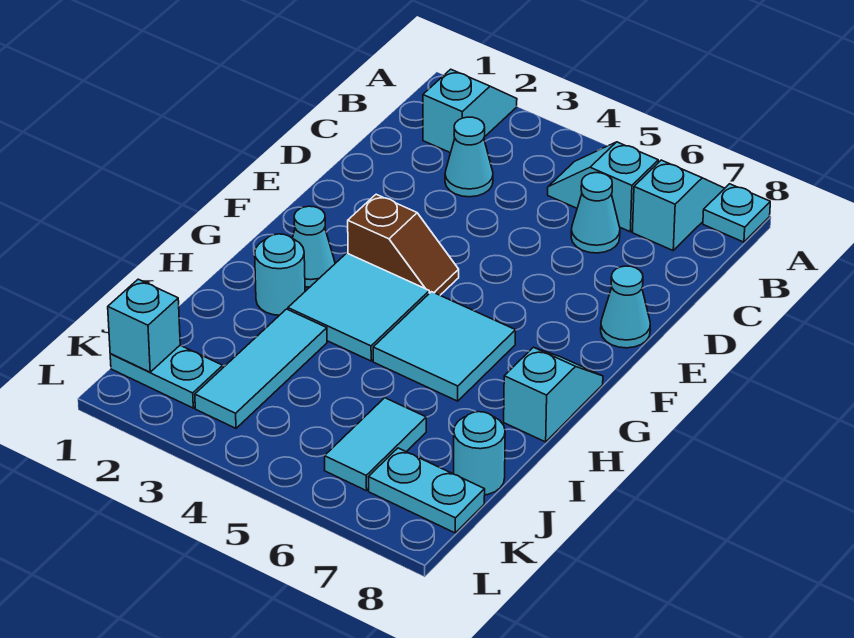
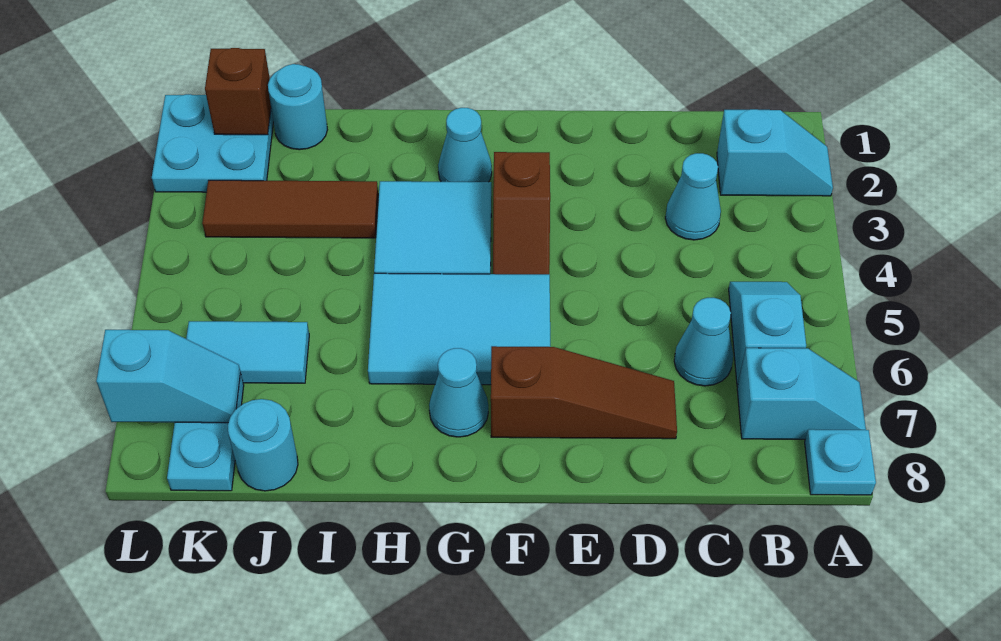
none -> brown 1x3 slope [491,346,677,439]
cyan 1x1 cone [601,266,650,348] -> cyan 1x1 cone moved to [429,348,488,437]
cyan 2x2 tile [373,292,516,401] -> cyan 2x3 tile [368,273,550,385]
cyan 1x2 slope [504,347,603,442] -> cyan 1x2 slope moved to [96,330,240,423]
cyan 1x1 round brick [255,234,305,315] -> cyan 1x1 round brick moved to [268,64,327,150]
cyan 1x3 tile [195,309,327,428] -> brown 1x3 tile [202,180,378,238]
cyan 1x2 plate [110,345,223,408] -> cyan 2x2 plate [152,94,273,192]
cyan 1x1 brick [108,279,180,372] -> brown 1x1 brick [205,48,271,135]

